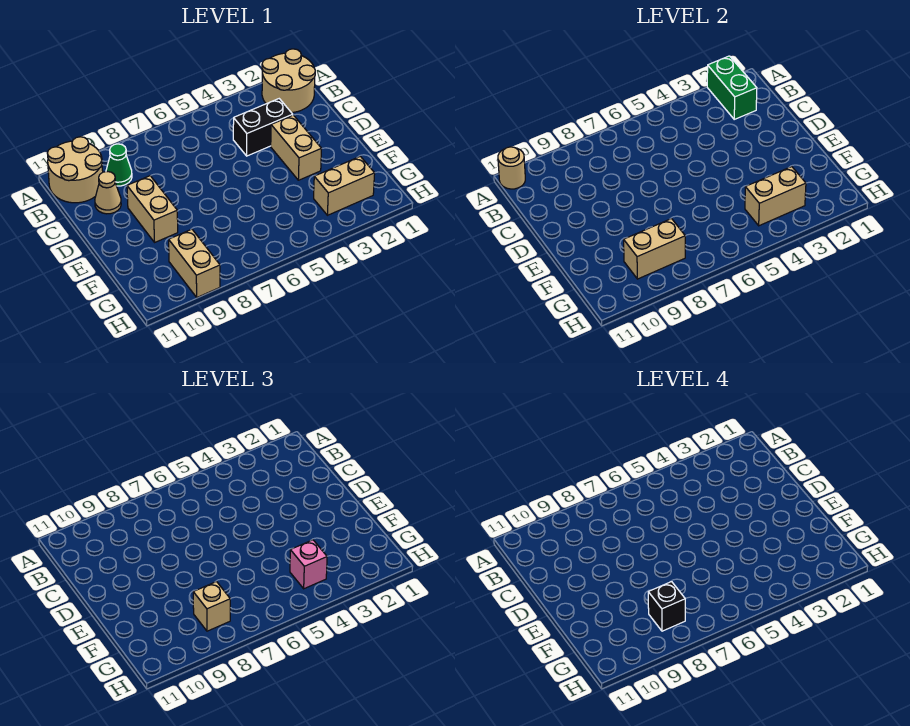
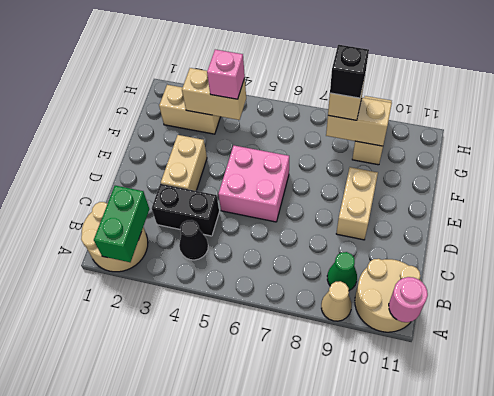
tan 1x1 round brick [498,147,525,189] -> pink 1x1 round brick [389,277,428,322]
none -> black 1x1 cone [179,220,208,260]
tan 1x1 cone [95,172,121,214] -> tan 1x1 cone moved to [321,281,352,321]
none -> pink 2x2 brick [218,145,289,222]

